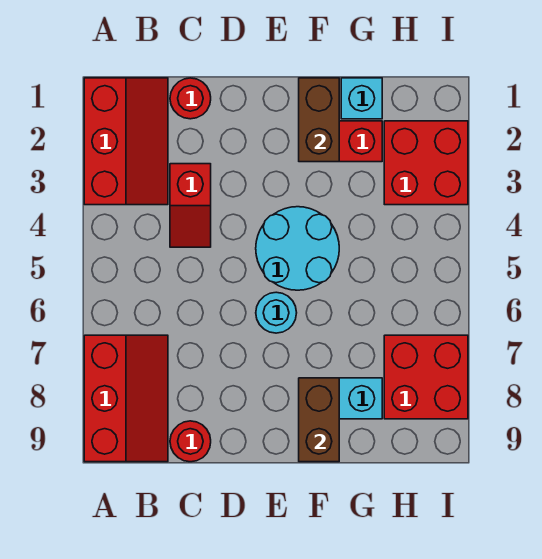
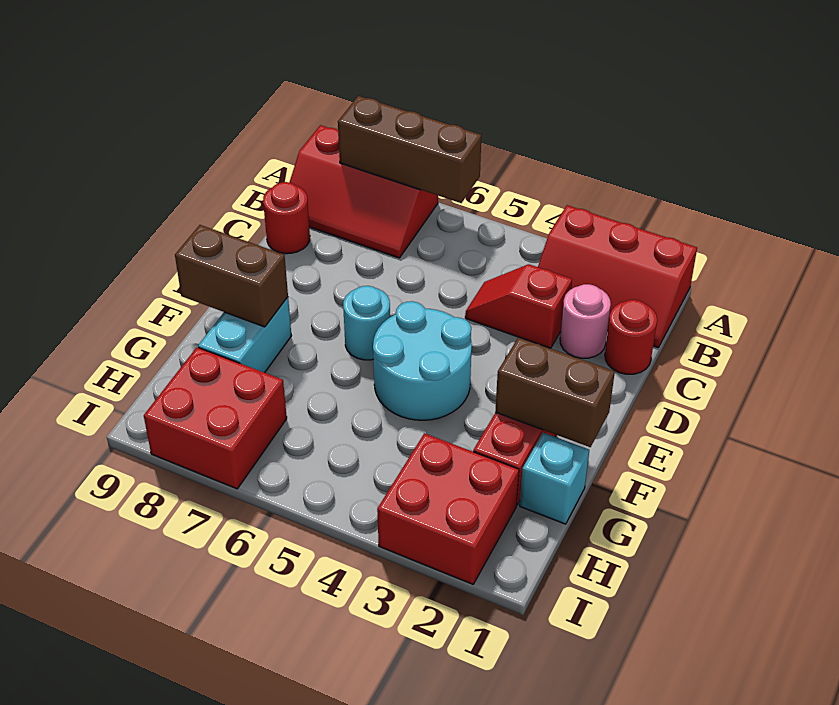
none -> brown 1x3 brick [338,96,481,203]
none -> pink 1x1 round brick [560,284,611,358]

